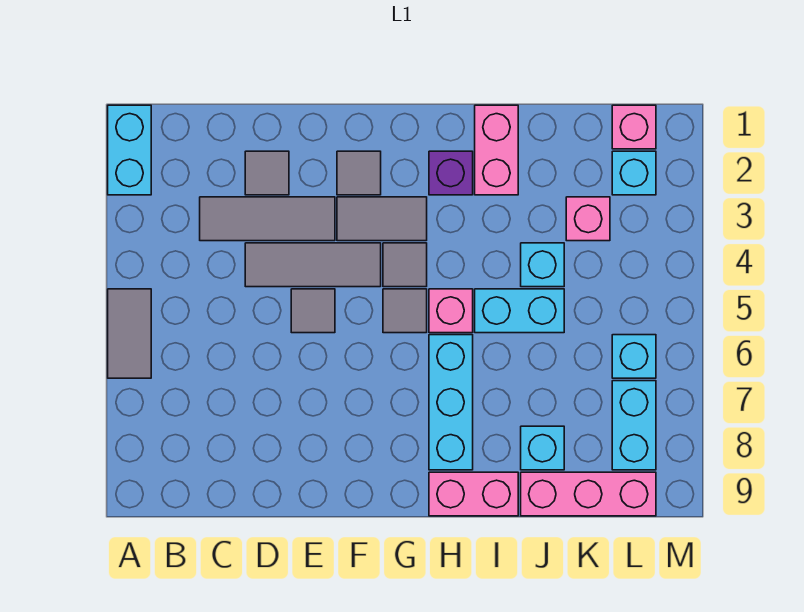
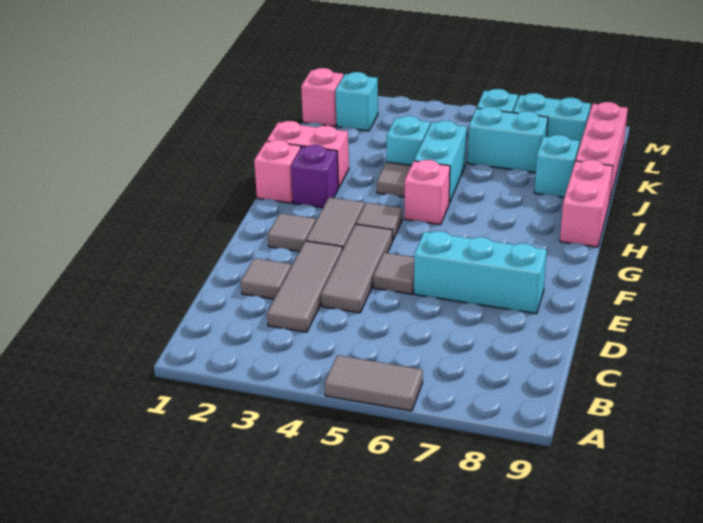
cyan 1x2 brick [108,105,151,195] -> cyan 1x2 brick moved to [468,107,548,173]
grey 1x1 tile [383,289,427,333] -> grey 1x1 tile moved to [377,162,411,197]
cyan 1x3 brick [429,335,473,470] -> cyan 1x3 brick moved to [414,231,547,314]
pink 1x1 brick [566,197,610,241] -> pink 1x1 brick moved to [254,140,301,203]

